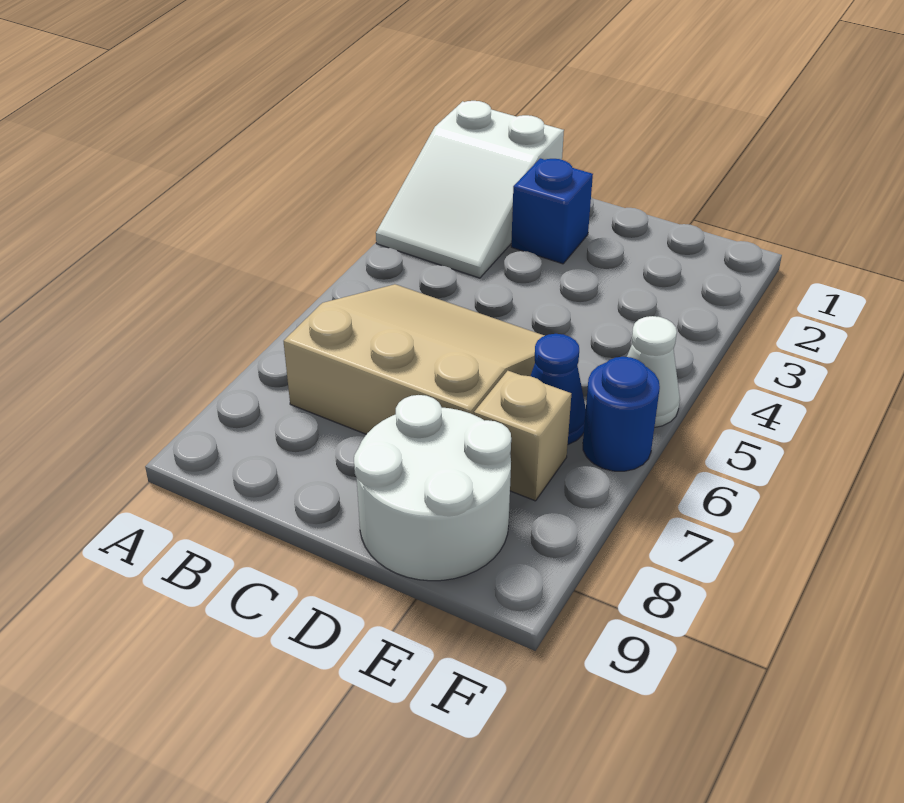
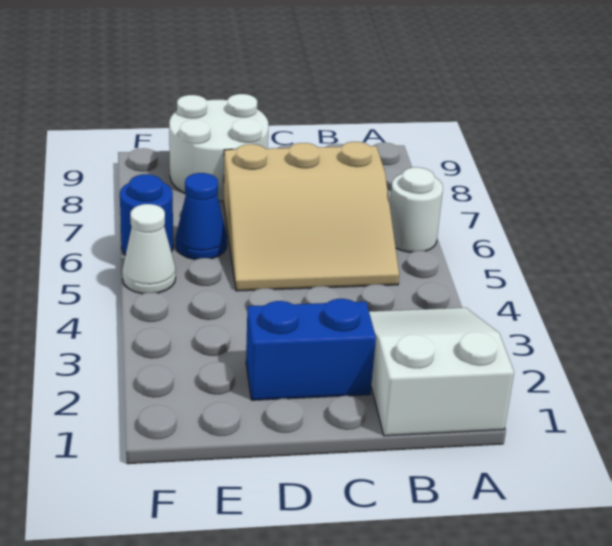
none -> white 1x1 round brick [390,167,443,252]
blue 1x1 brick [511,158,593,264] -> blue 1x2 brick [246,299,376,400]
tan 1x1 brick [474,371,571,501] -> none

